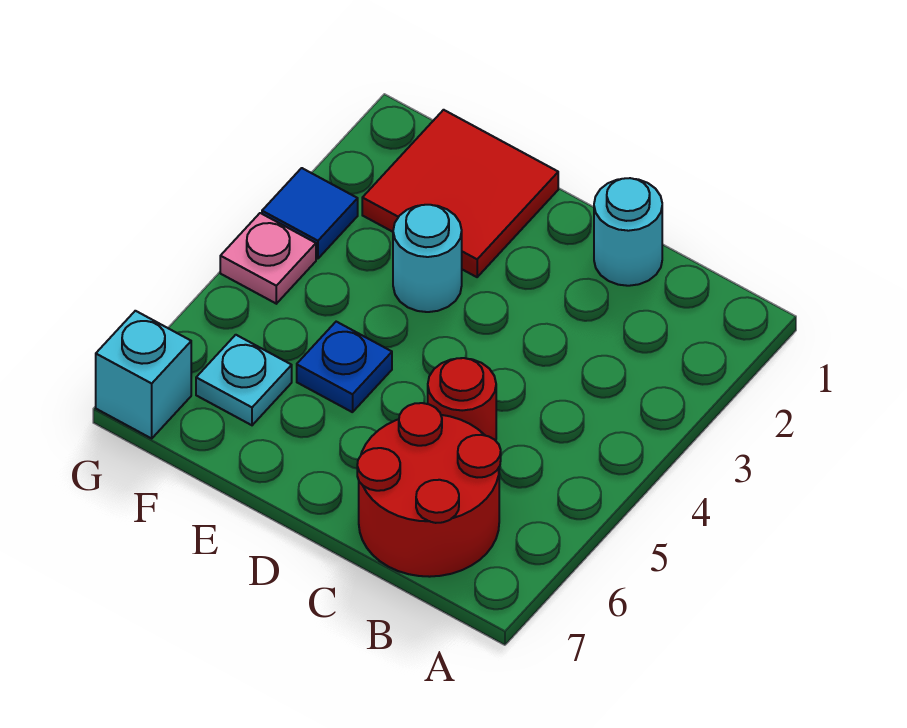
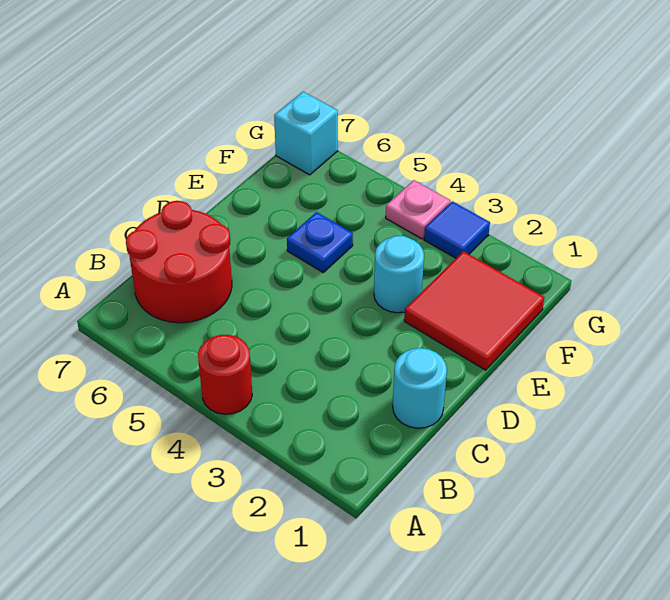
red 1x1 round brick [428,358,496,441] -> red 1x1 round brick moved to [198,335,252,414]
cyan 1x1 plate [196,335,292,425] -> none

